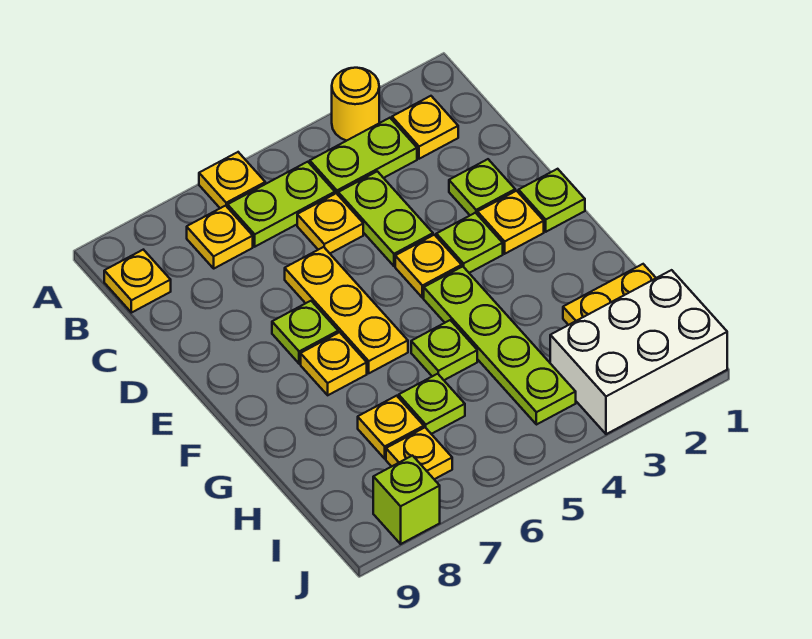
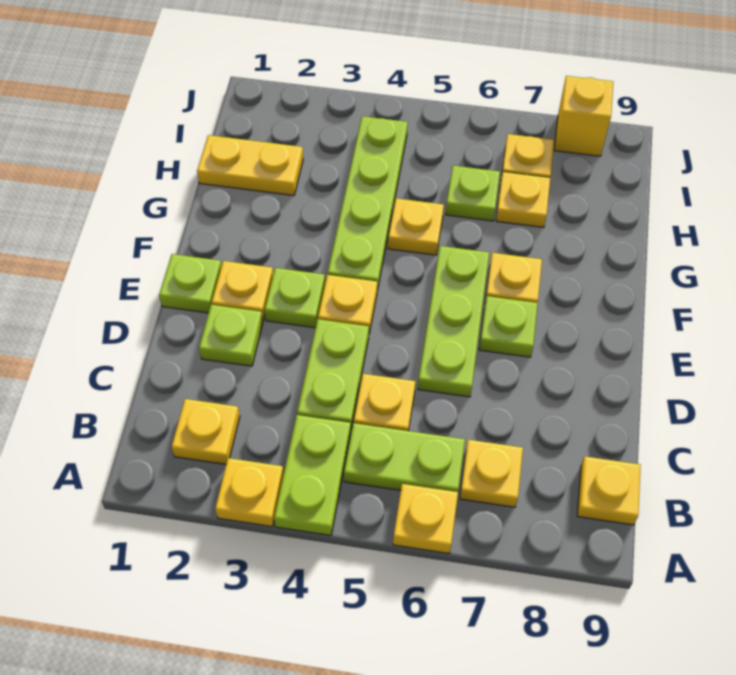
yellow 1x1 round brick [332,68,379,141] -> yellow 1x1 plate [215,458,284,527]
lime 1x2 plate [310,118,417,194] -> lime 1x2 plate turned to [274,415,351,536]
yellow 1x3 plate [285,247,408,373] -> lime 1x3 plate [418,246,489,397]
lime 1x1 plate [411,320,477,380] -> yellow 1x1 plate [388,198,444,255]
white 2x3 brick [550,270,727,434] -> none
lime 1x1 brick [373,456,440,544] -> yellow 1x1 brick [554,76,613,156]

